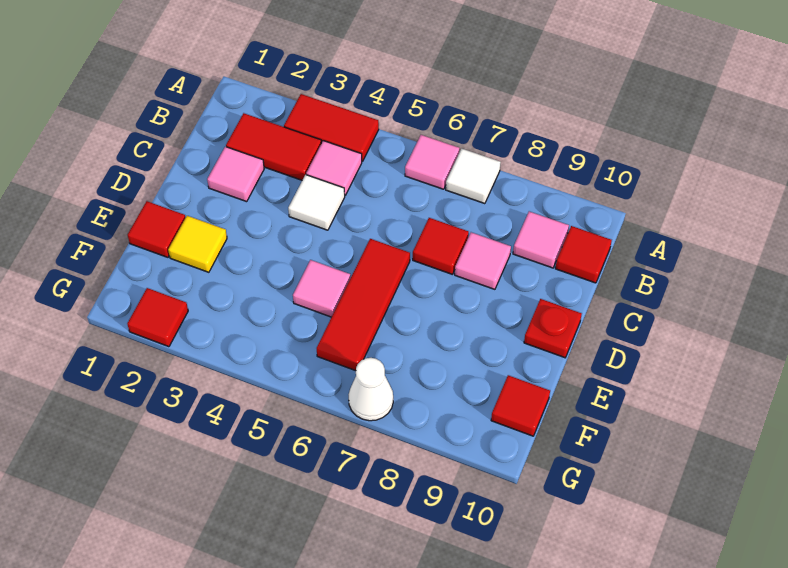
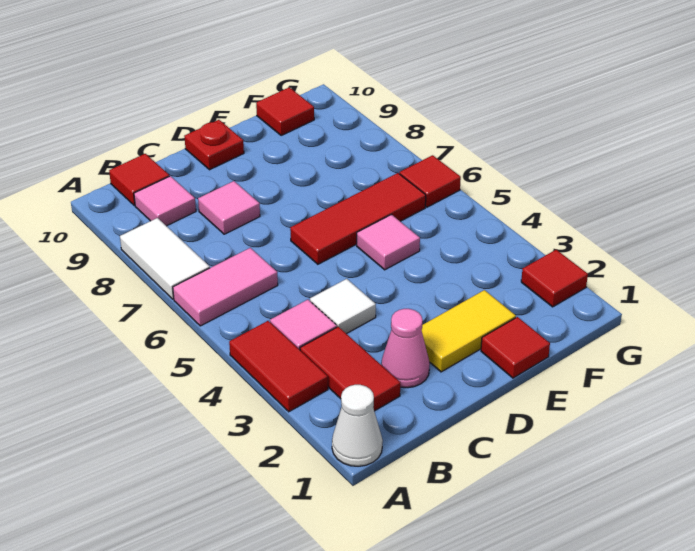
pink 1x1 tile [405,135,459,189] -> pink 1x2 tile [173,248,278,326]
white 1x1 tile [446,149,501,204] -> white 1x2 tile [120,218,210,299]
pink 1x1 tile [207,147,264,202] -> pink 1x1 cone [381,309,430,388]
red 1x1 tile [413,218,469,274] -> red 1x1 tile moved to [400,155,461,207]
yellow 1x1 tile [168,216,227,272] -> yellow 1x2 tile [422,290,516,372]
white 1x1 cone [349,358,393,421] -> white 1x1 cone moved to [332,385,383,466]

